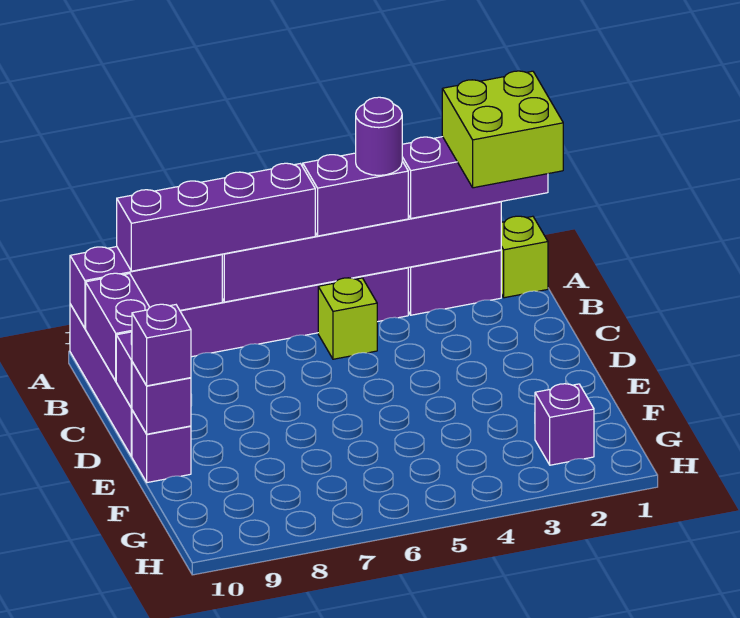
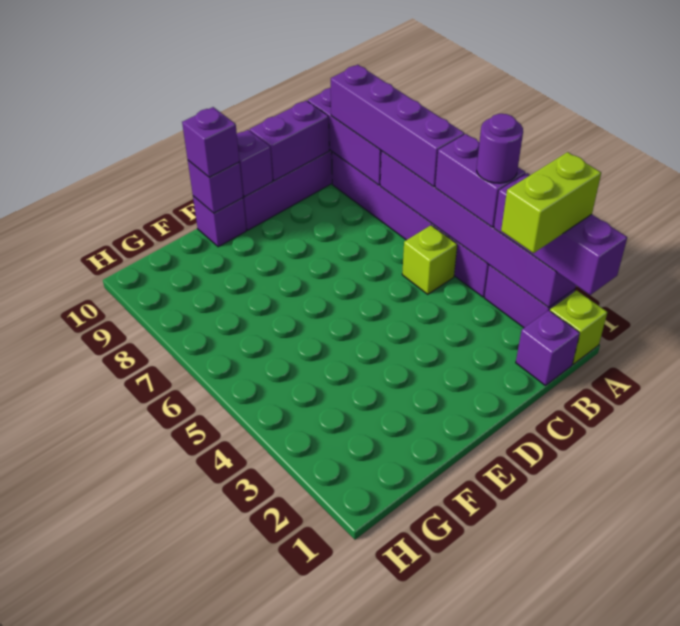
lime 2x2 brick [442,71,563,188] -> lime 1x2 brick [501,152,601,253]
purple 1x1 brick [535,384,594,465] -> purple 1x1 brick moved to [516,310,580,386]

